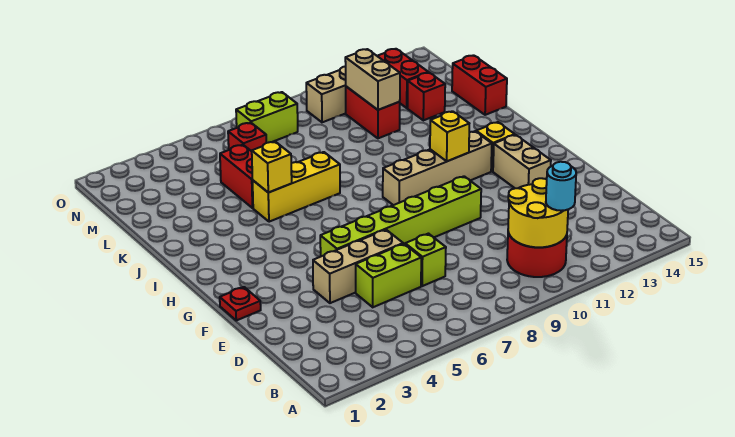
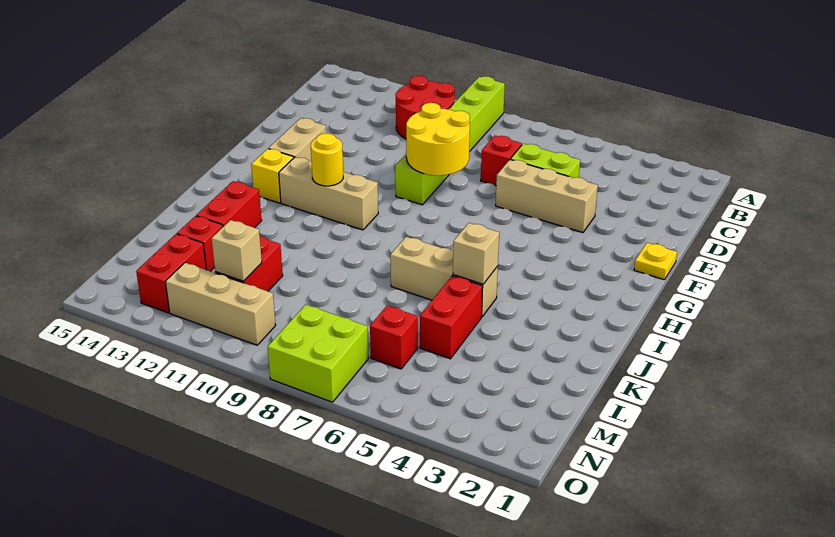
yellow 2x2 round brick [508,178,568,247] -> yellow 2x2 round brick moved to [406,103,470,176]
cyan 1x1 round brick [546,162,576,211] -> none
lime 1x1 brick [405,234,446,286] -> red 1x1 brick [481,136,522,186]
red 1x1 plate [220,287,261,320] -> yellow 1x1 plate [634,243,677,280]
lime 1x6 brick [320,176,481,256] -> lime 1x6 brick turned to [395,76,505,205]
tan 1x4 brick [383,131,492,205] -> tan 1x3 brick [279,157,378,230]
yellow 1x1 brick [430,111,469,161] -> yellow 1x1 round brick [311,133,343,186]
yellow 1x3 brick [253,152,340,222] -> tan 1x3 brick [390,237,498,317]
yellow 1x1 brick [252,142,292,193] -> tan 1x1 brick [453,223,499,284]
red 1x2 brick [452,55,507,115] -> red 1x2 brick moved to [196,181,262,228]
tan 1x2 brick [345,49,400,110] -> tan 1x1 brick [212,220,262,281]
lime 1x2 brick [236,92,298,143] -> lime 2x2 brick [268,305,368,402]

